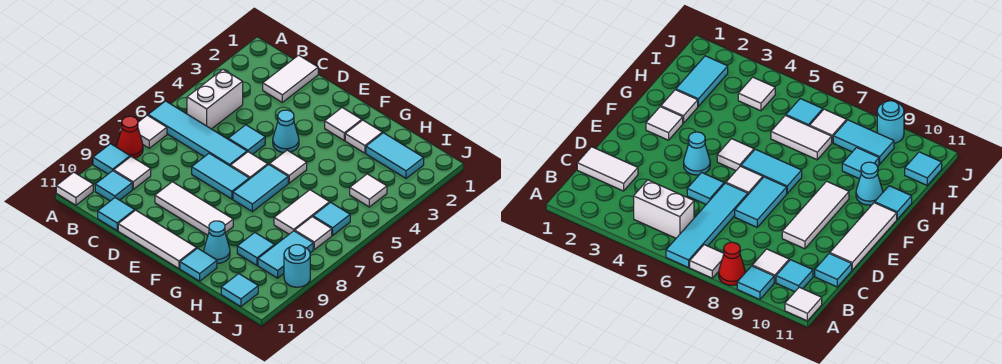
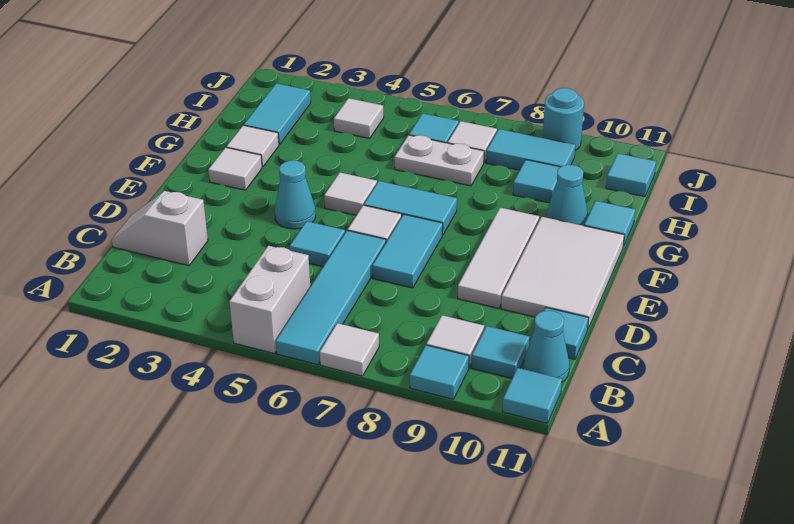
red 1x1 cone [117,116,143,158] -> none
white 1x1 tile [56,172,93,205] -> cyan 1x1 tile [502,368,562,423]
white 1x2 brick [187,69,243,129] -> white 1x2 brick turned to [229,246,310,354]
none -> cyan 1x1 cone [523,311,570,382]
white 1x2 tile [263,55,318,102] -> white 1x2 slope [112,191,208,266]
white 1x3 tile [118,210,197,268] -> white 2x3 tile [501,217,624,329]
white 1x2 tile [274,190,330,234] -> white 1x2 plate [395,135,484,186]

